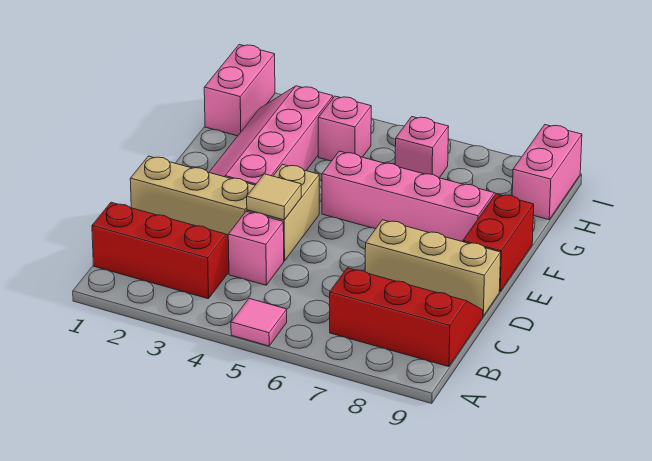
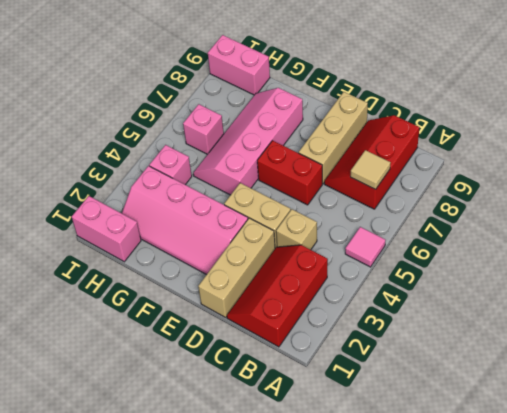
pink 1x1 brick [228,211,284,285] -> tan 1x1 brick [276,209,317,250]
tan 1x1 tile [247,174,301,220] -> tan 1x1 tile moved to [350,150,391,189]
red 1x2 brick [463,194,534,292] -> red 1x2 brick moved to [257,141,322,205]

